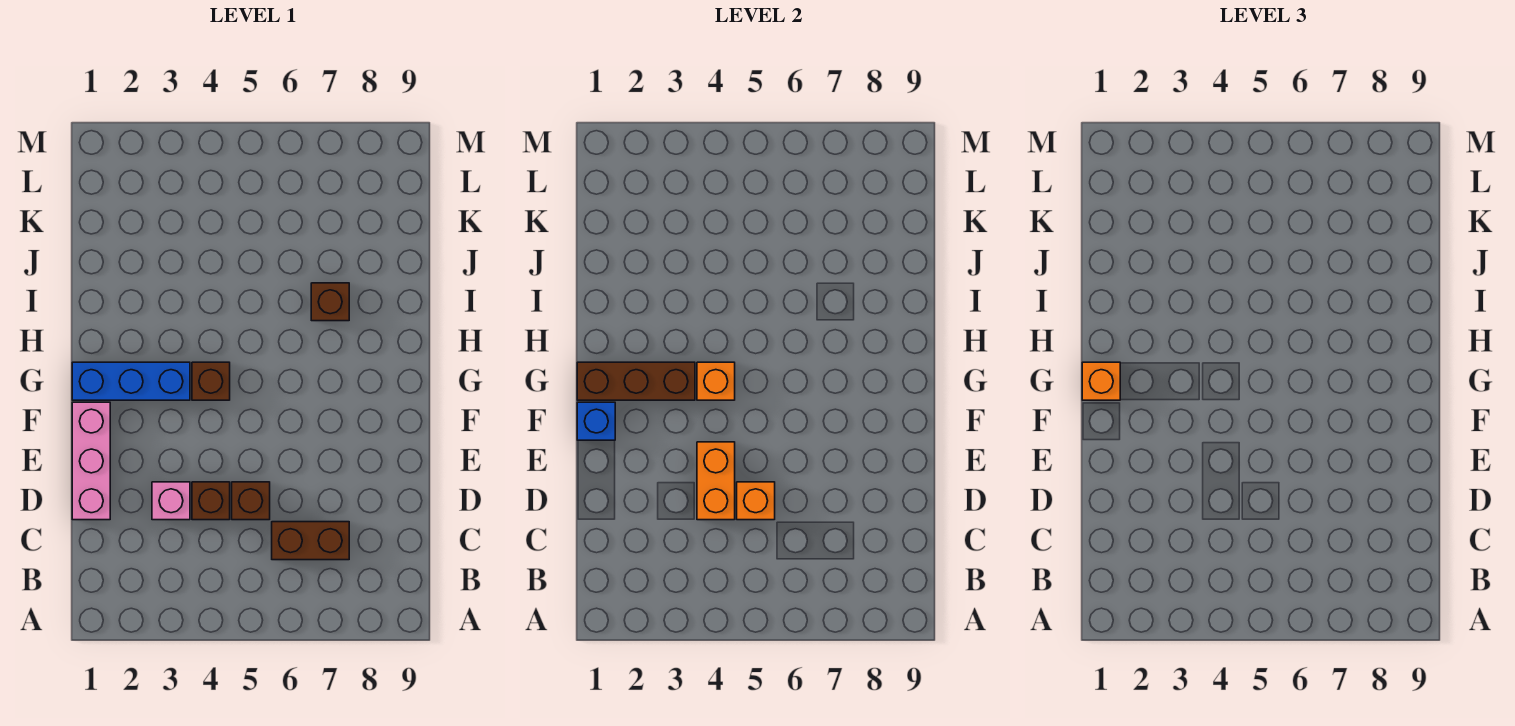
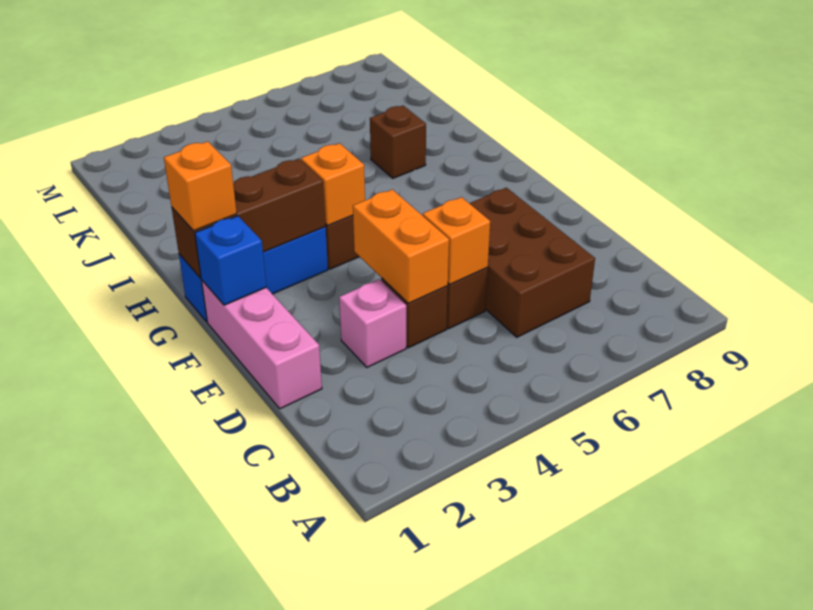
brown 1x2 brick [272,522,349,560] -> brown 2x3 brick [469,188,595,337]

